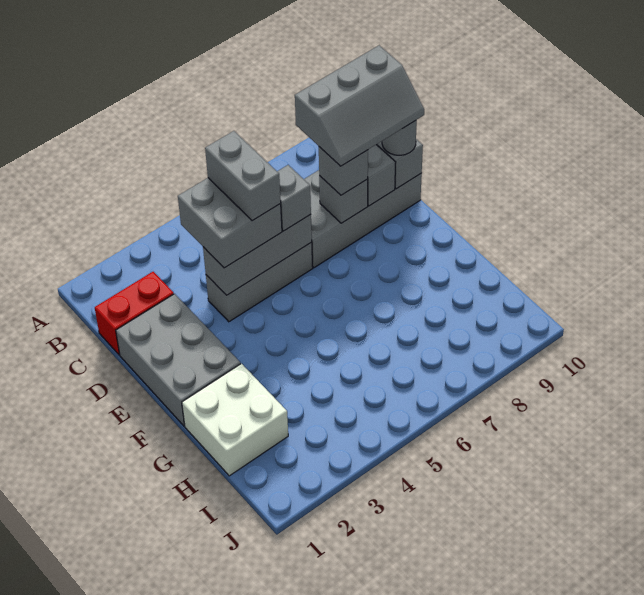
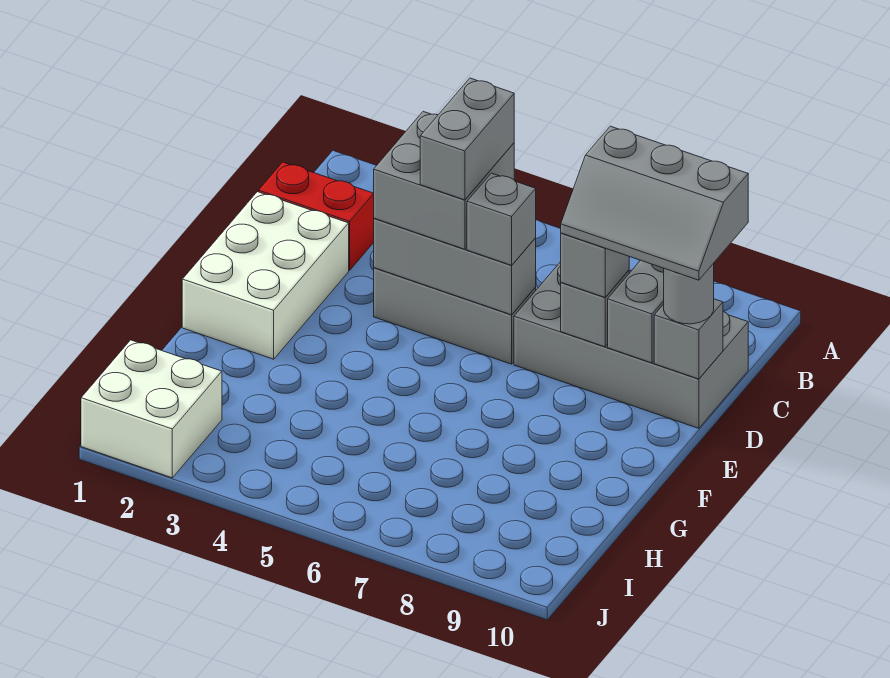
grey 2x3 brick [116,294,241,426] -> white 2x3 brick [182,192,349,359]
white 2x2 brick [182,364,288,476] -> white 2x2 brick moved to [81,340,222,478]

